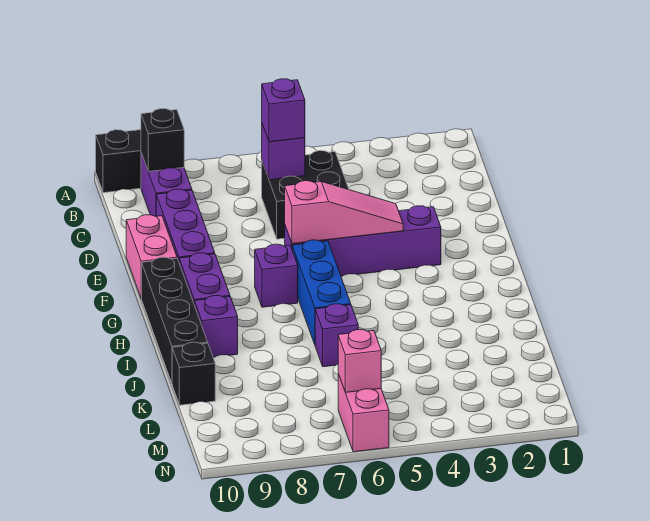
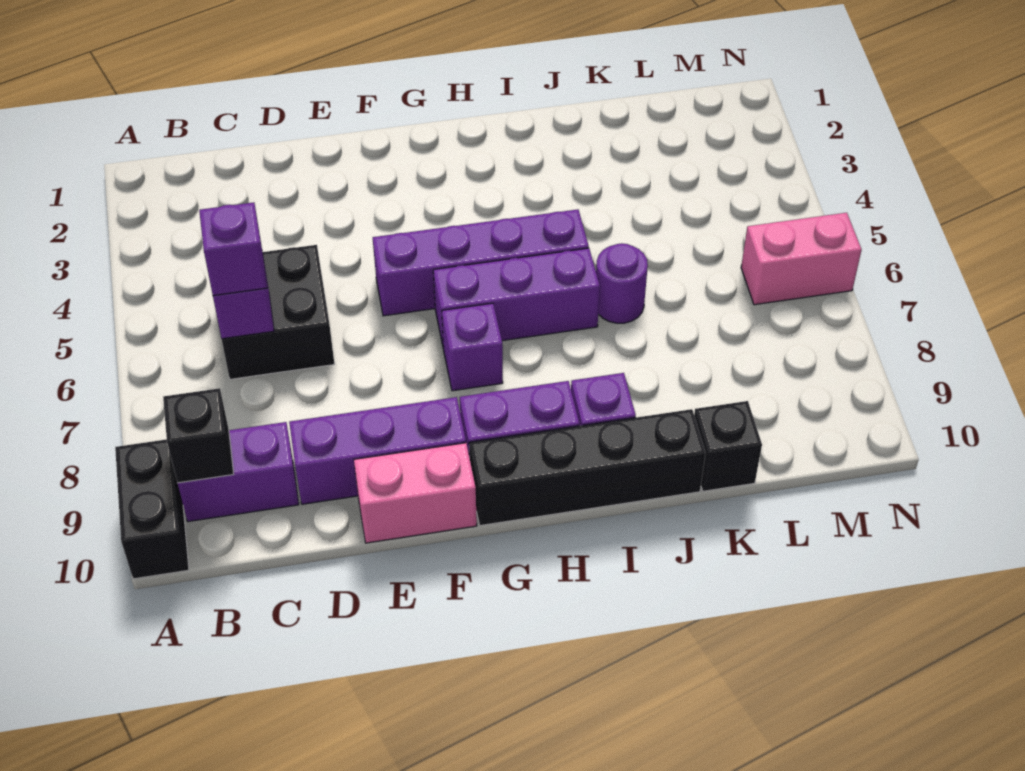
purple 1x4 brick [285,206,441,276] -> purple 1x4 brick turned to [373,209,589,316]
pink 1x3 slope [285,181,403,244] -> none
blue 1x3 brick [292,240,351,344] -> purple 1x3 brick [433,248,600,349]
purple 1x1 brick [315,304,358,367] -> purple 1x1 round brick [596,243,648,323]
pink 1x1 brick [338,330,381,393] -> none

